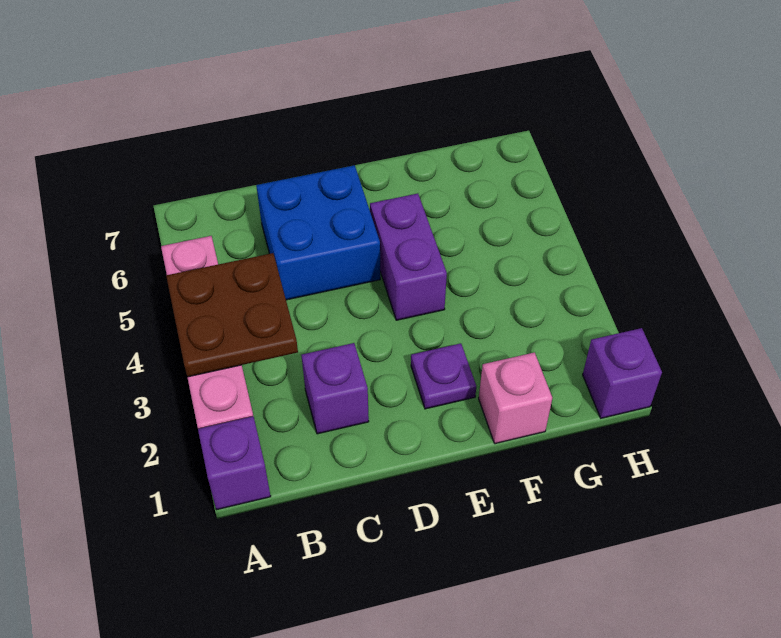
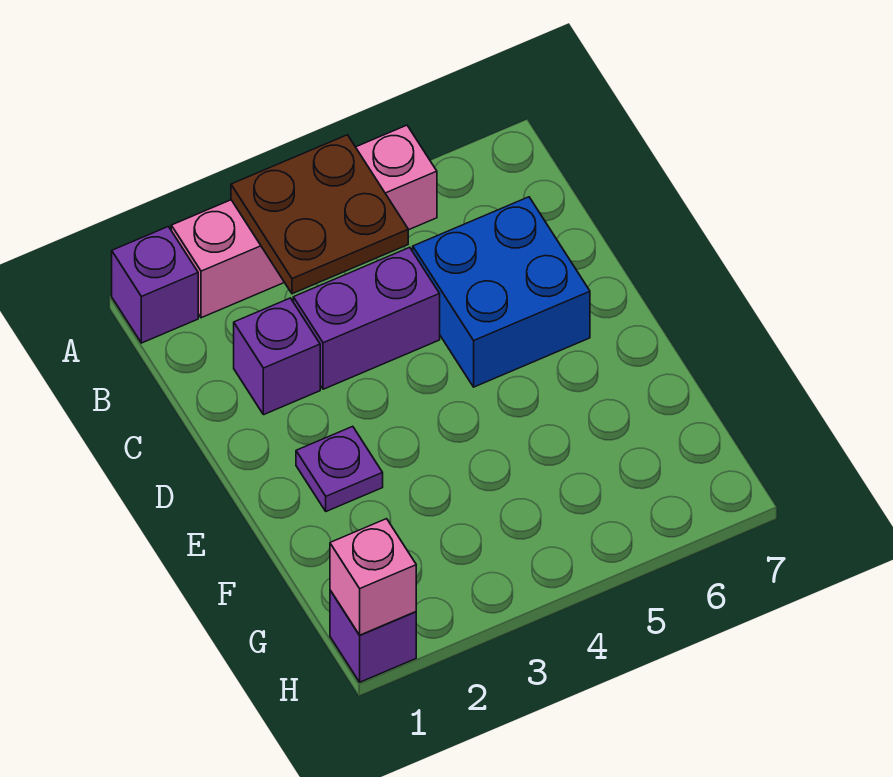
purple 1x2 brick [370,194,447,320] -> purple 1x2 brick moved to [293,247,440,389]
pink 1x1 brick [479,352,552,444] -> pink 1x1 brick moved to [330,519,416,635]

